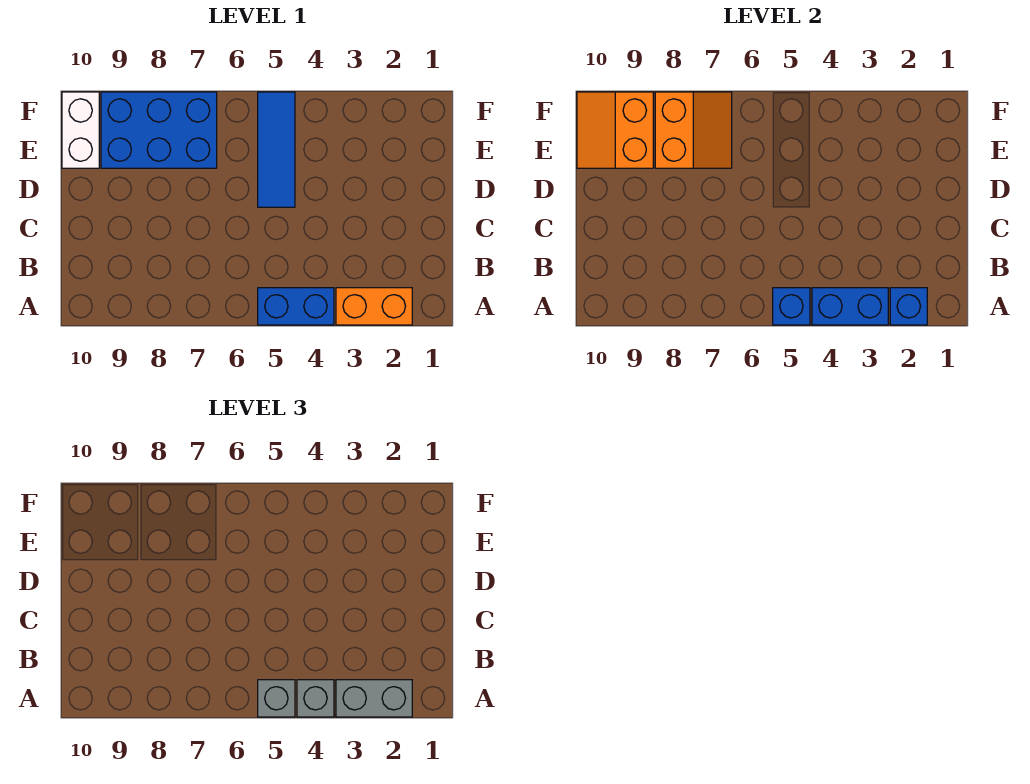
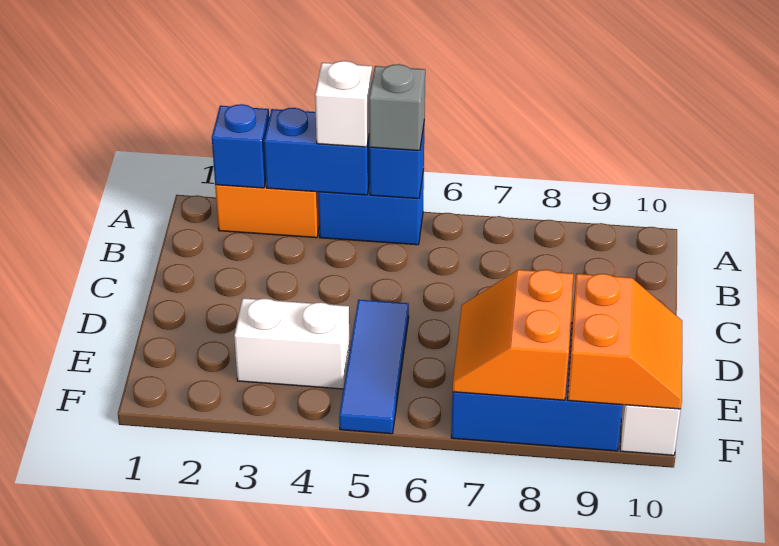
grey 1x2 brick [336,680,412,717] -> none
grey 1x1 brick [297,680,334,717] -> white 1x1 brick [315,61,372,147]
none -> white 1x2 brick [234,298,350,389]

